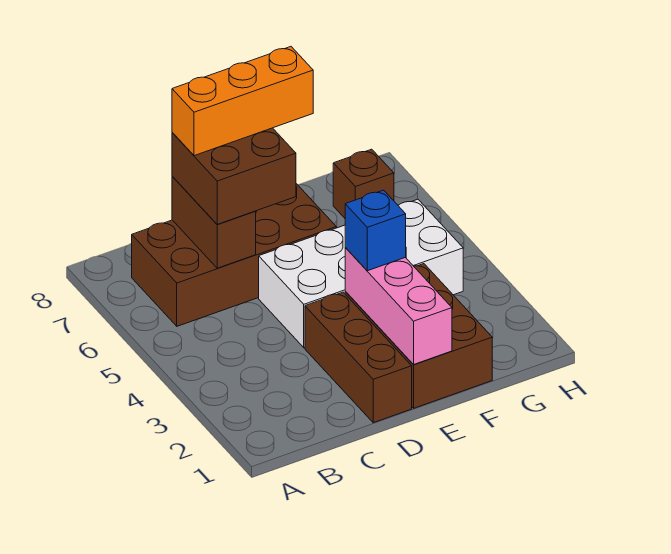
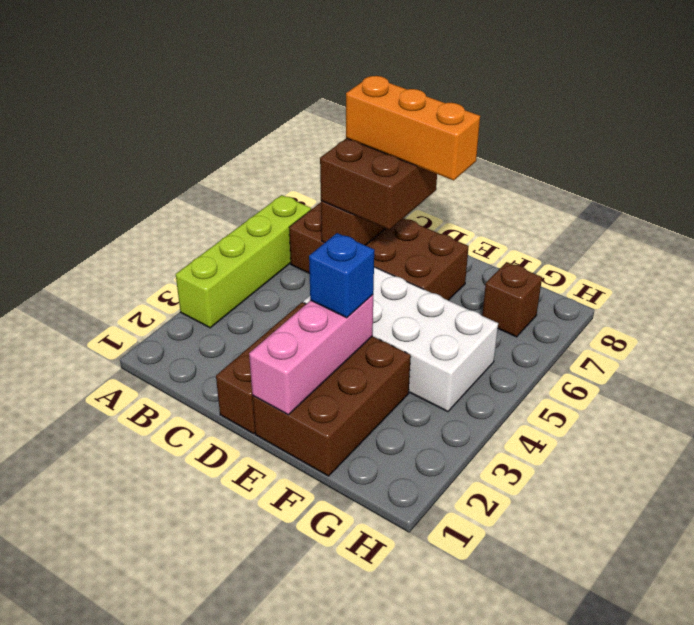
none -> lime 1x4 brick [176,195,311,328]

